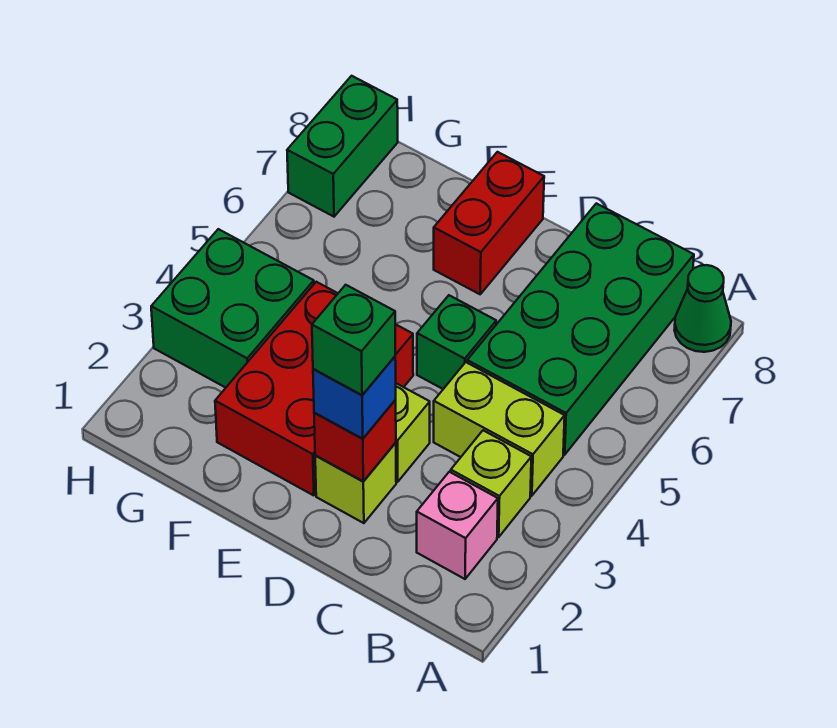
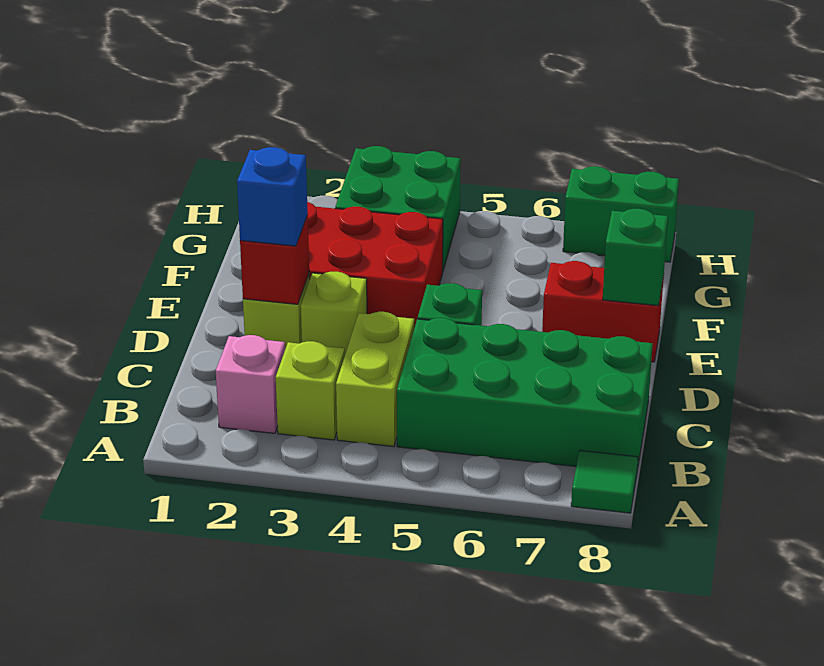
green 1x1 cone [674,265,731,352] -> green 1x1 tile [571,450,638,513]
green 1x1 brick [312,285,395,395] -> green 1x1 brick moved to [602,209,668,306]

